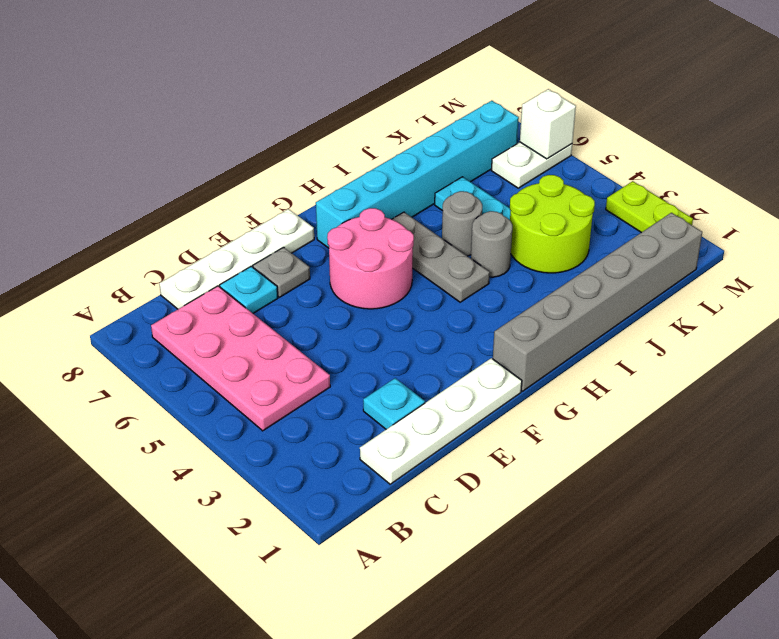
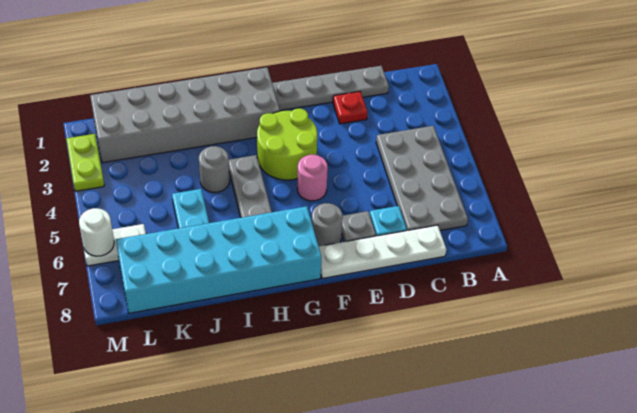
pink 2x4 plate [151,286,330,431] -> grey 2x4 plate [376,126,468,231]
white 1x4 plate [360,358,522,484] -> grey 1x4 plate [272,66,389,111]
cyan 1x1 plate [363,378,425,429] -> red 1x1 plate [333,91,367,124]
pink 2x2 round brick [327,208,414,309] -> pink 1x1 round brick [297,155,328,201]
grey 1x6 brick [493,213,702,391] -> grey 2x6 brick [90,67,280,163]
cyan 1x6 brick [316,101,519,248] -> cyan 2x6 brick [116,206,321,313]
grey 1x1 round brick [442,191,482,256] -> grey 1x1 round brick moved to [312,203,343,246]
lime 2x2 round brick [510,175,595,273] -> lime 2x2 round brick moved to [257,108,317,180]
white 1x1 brick [520,89,576,159] -> white 1x1 round brick [79,208,114,256]

